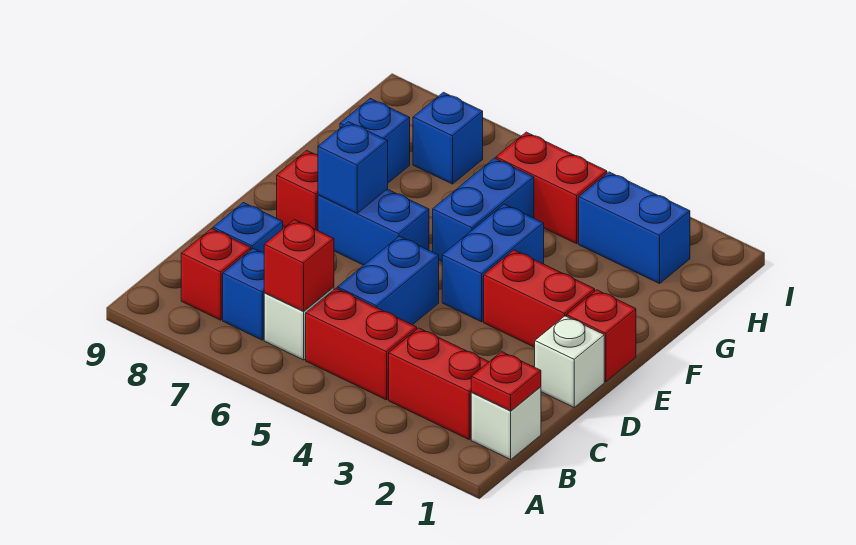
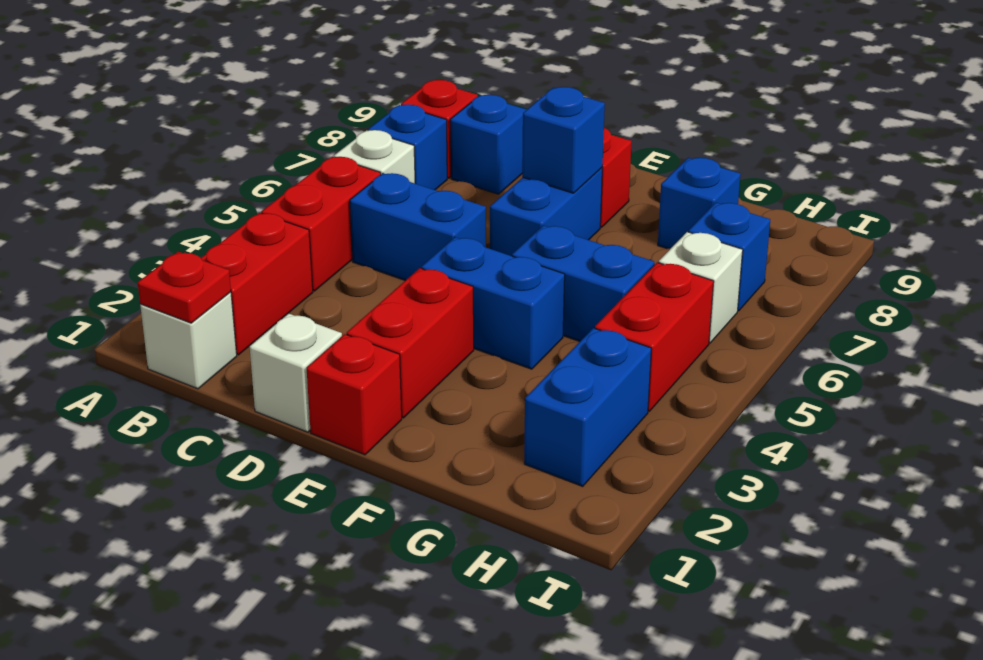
red 1x1 brick [264,220,334,311] -> none
none -> white 1x1 brick [659,232,743,343]

